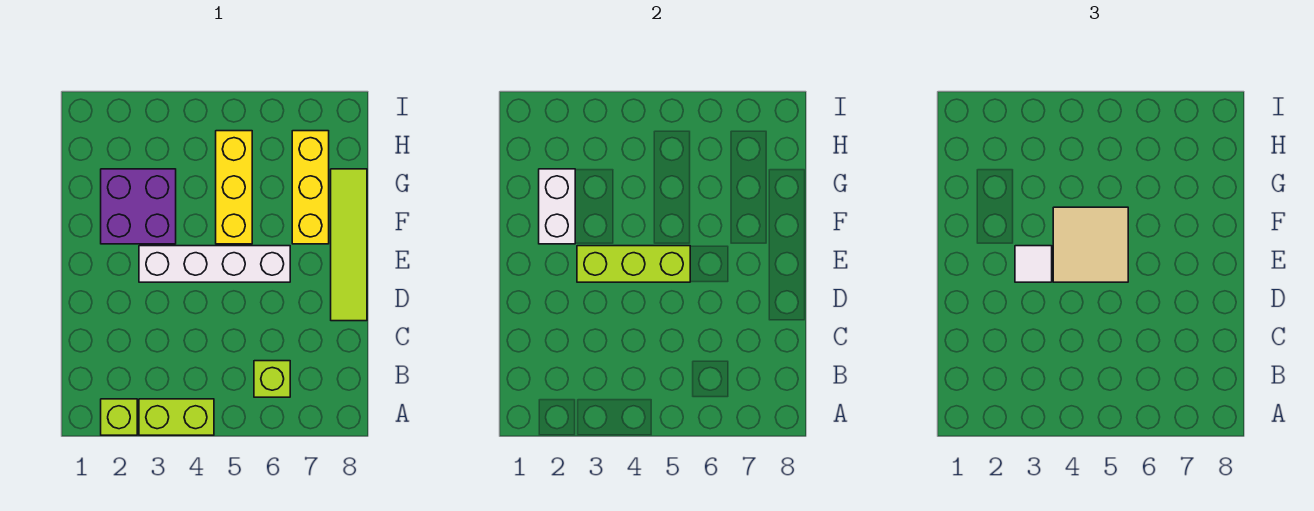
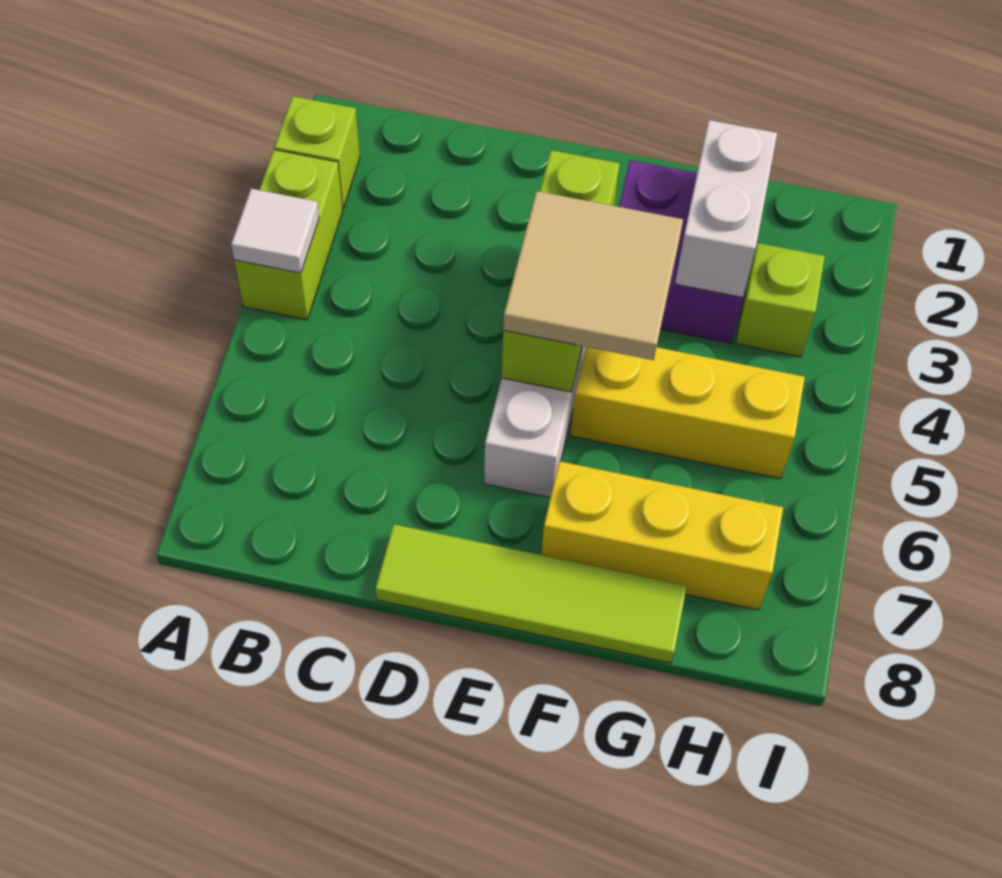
lime 1x1 brick [254,361,290,397] -> lime 1x1 brick moved to [735,243,825,357]
white 1x1 tile [1015,246,1052,282] -> white 1x1 tile moved to [231,189,319,273]
white 1x2 brick [539,169,575,244] -> white 1x2 brick turned to [675,120,777,297]

